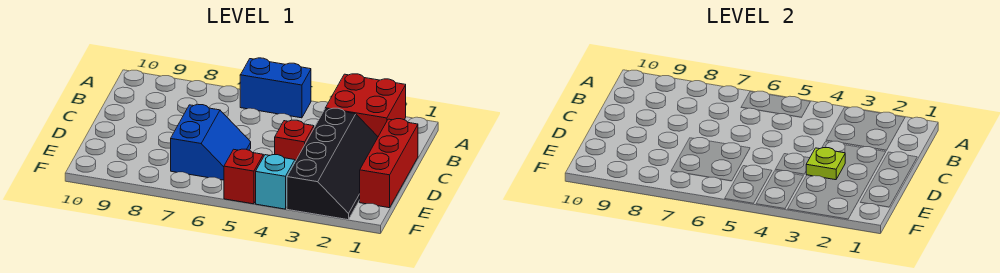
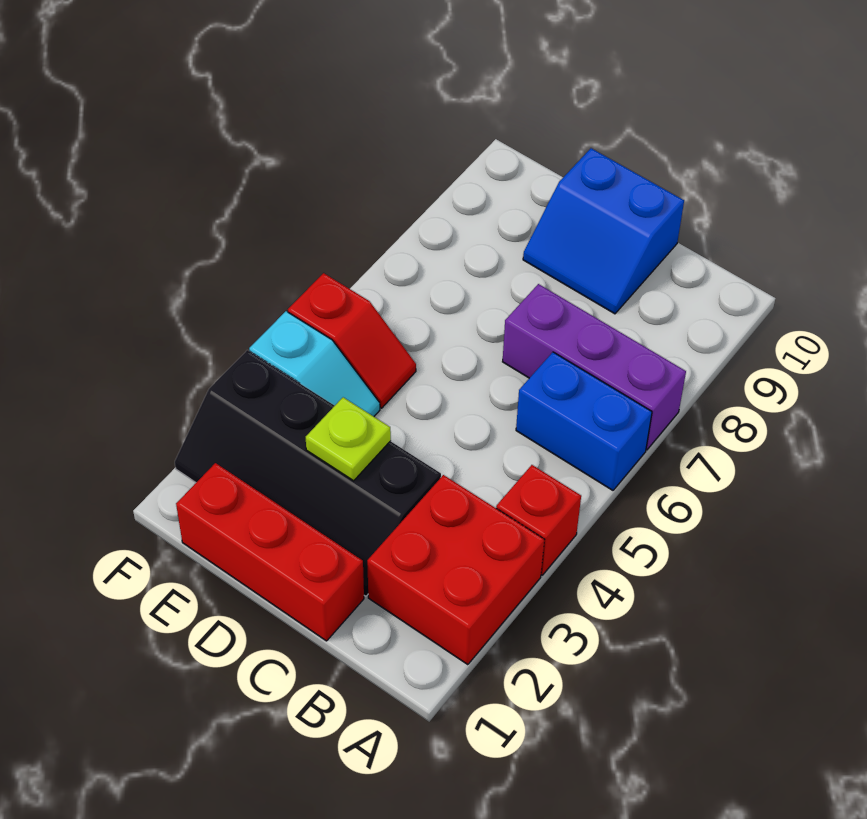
blue 1x2 brick [240,58,311,118] -> blue 1x2 brick turned to [516,352,652,490]
none -> purple 1x3 brick [503,284,686,450]
red 1x1 brick [275,120,314,160] -> red 1x1 brick moved to [496,465,581,575]
blue 2x2 slope [171,104,251,180] -> blue 2x2 slope moved to [523,148,684,314]

